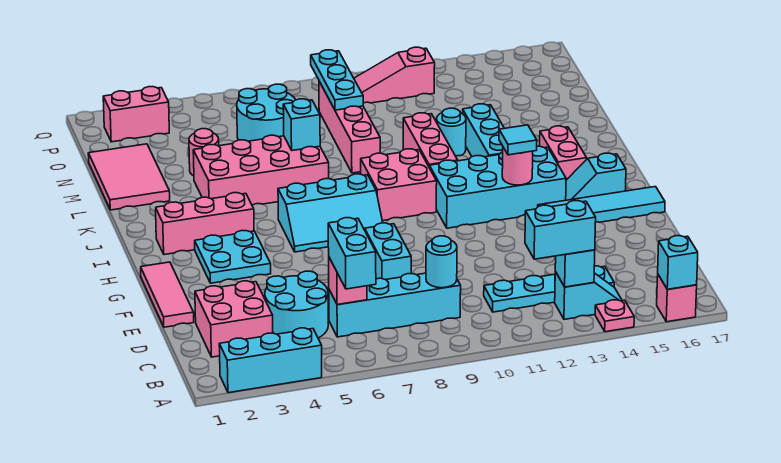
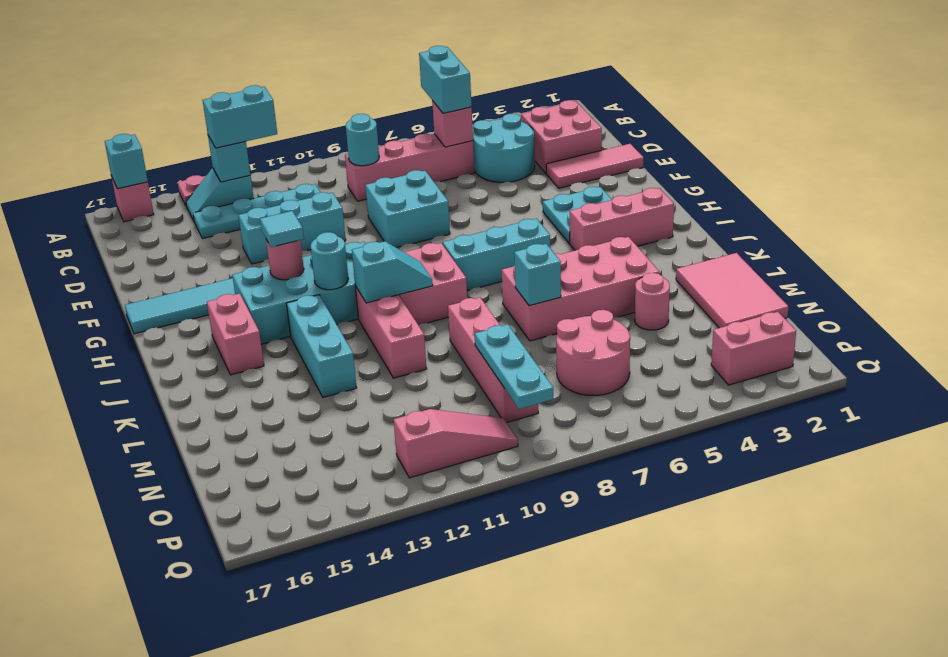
cyan 1x3 brick [219,328,322,393] -> cyan 1x3 brick moved to [238,192,346,264]
cyan 1x4 brick [329,273,461,337] -> pink 1x4 brick [345,134,475,201]
pink 1x3 tile [141,262,194,327] -> pink 1x3 tile turned to [546,144,643,188]
cyan 1x2 brick [365,223,411,280] -> cyan 2x2 brick [365,170,450,248]
cyan 1x2 slope [566,153,626,200] -> cyan 1x2 slope moved to [352,241,433,303]
cyan 1x1 round brick [437,108,466,156] -> cyan 1x1 round brick moved to [310,232,348,290]
cyan 2x2 round brick [237,84,295,141] -> pink 2x2 round brick [556,310,630,395]

